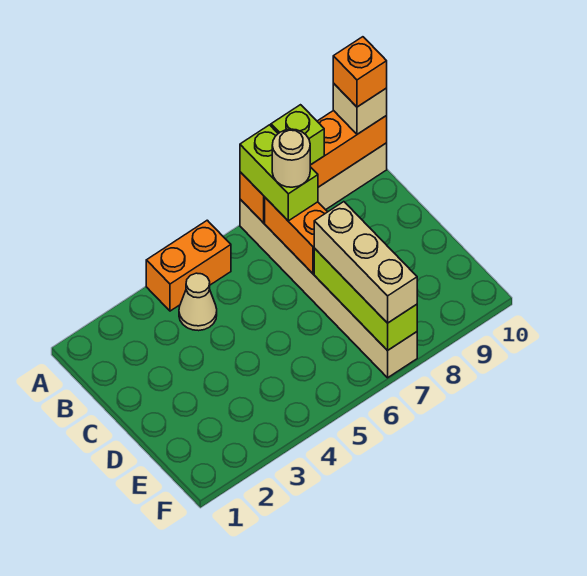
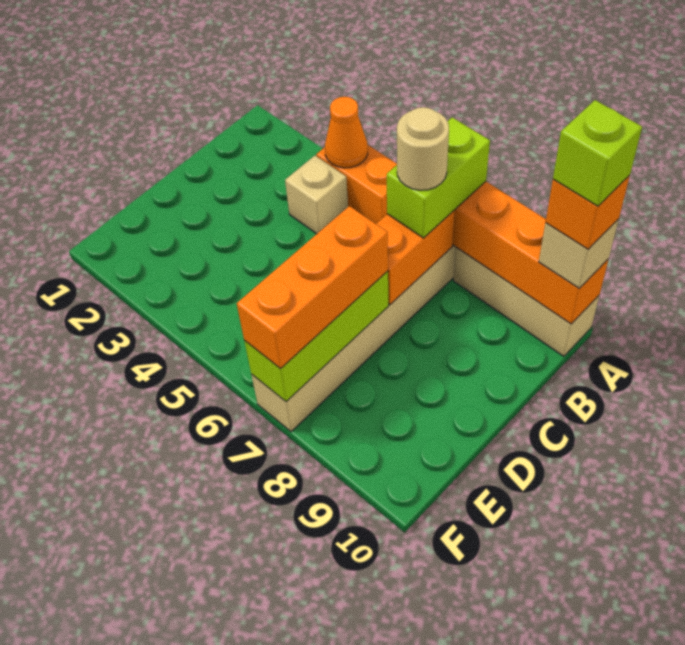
none -> orange 1x1 cone [325,97,368,168]
lime 1x1 brick [271,105,324,165] -> lime 1x1 brick moved to [553,100,642,206]
tan 1x1 cone [179,273,217,331] -> tan 1x1 brick [285,156,348,234]
tan 1x3 brick [314,202,417,323] -> orange 1x3 brick [237,206,388,369]

